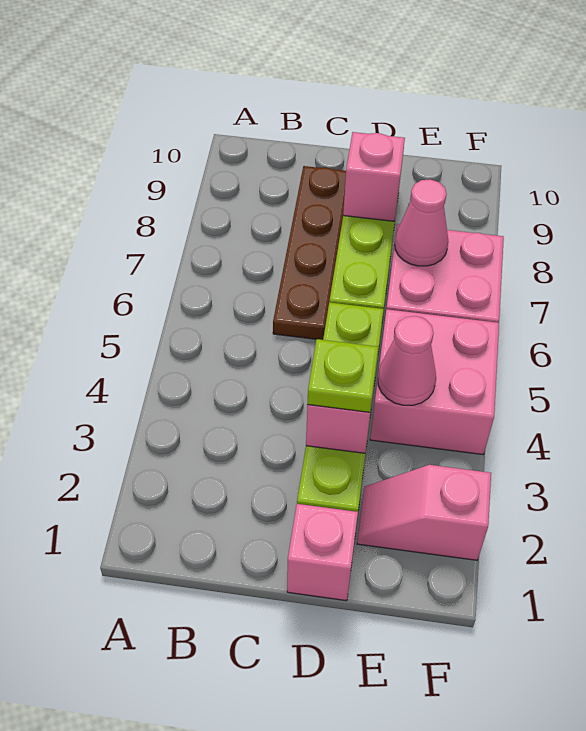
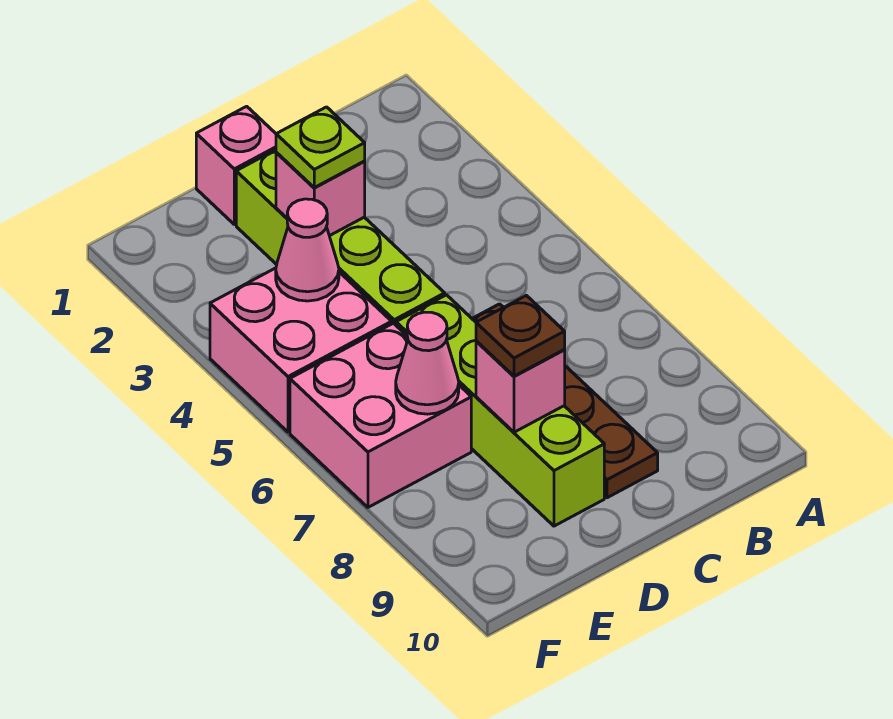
none -> brown 1x1 plate [476,295,565,376]
pink 1x2 slope [357,465,491,560] -> none

